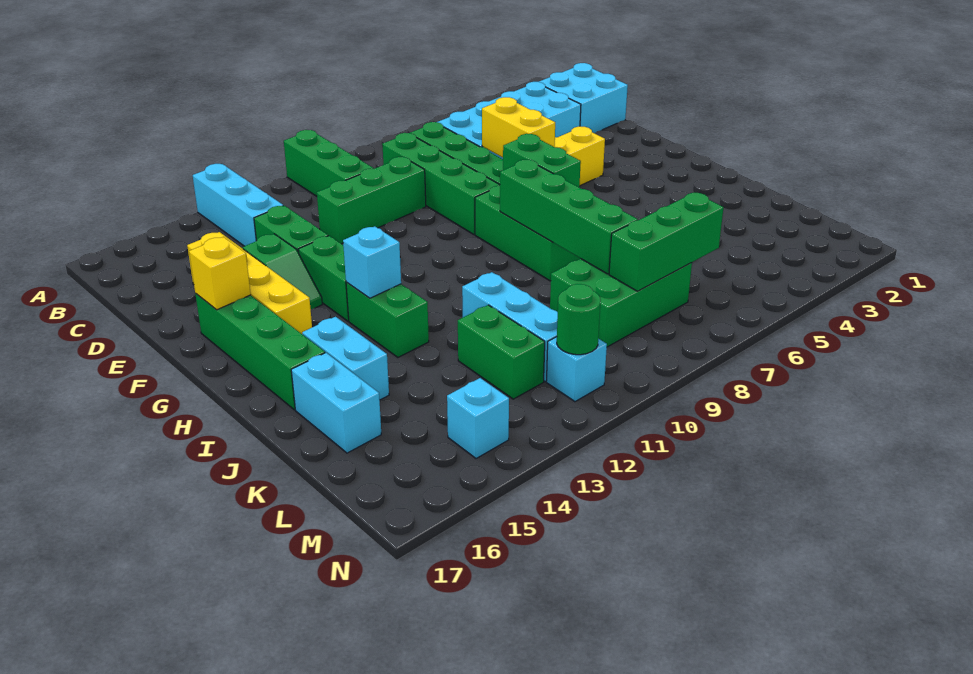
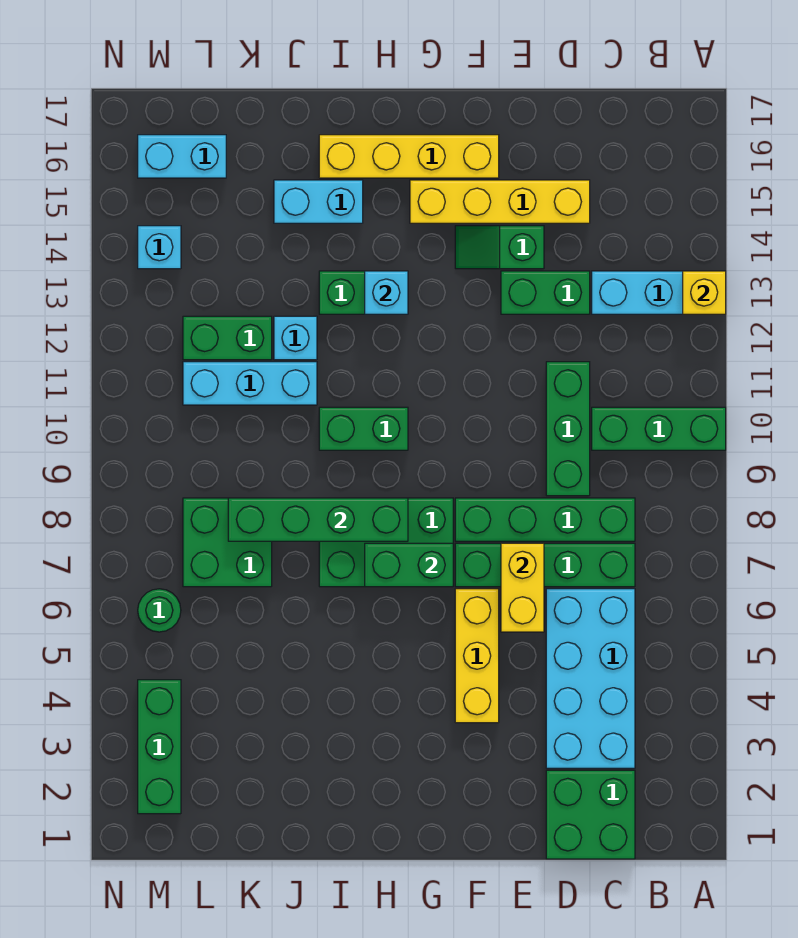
cyan 2x2 brick [539,63,628,133] -> green 2x2 brick [546,770,635,859]
yellow 1x2 brick [482,97,555,158] -> yellow 1x2 brick turned to [501,543,544,632]
green 1x2 brick [298,236,349,321] -> green 1x2 brick moved to [319,407,408,450]
green 1x4 brick [195,294,325,410] -> yellow 1x4 brick [319,135,499,178]
yellow 1x1 brick [189,237,251,310] -> yellow 1x1 brick moved to [683,271,726,314]
cyan 1x2 brick [291,353,381,453] -> cyan 1x2 brick moved to [138,135,226,178]
green 2x3 brick [550,259,692,347] -> green 2x2 brick [183,498,272,587]
green 1x3 brick [609,193,724,291] -> green 1x3 brick moved to [138,680,181,814]
cyan 1x1 brick [546,337,607,402] -> cyan 1x1 brick moved to [274,316,317,360]
green 1x1 round brick [557,284,601,355] -> green 1x1 round brick moved to [138,589,181,632]

